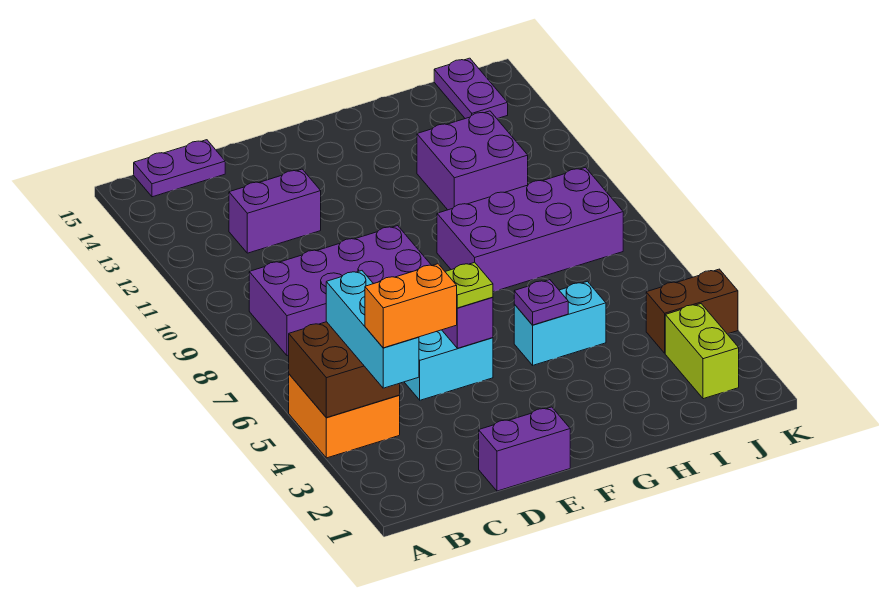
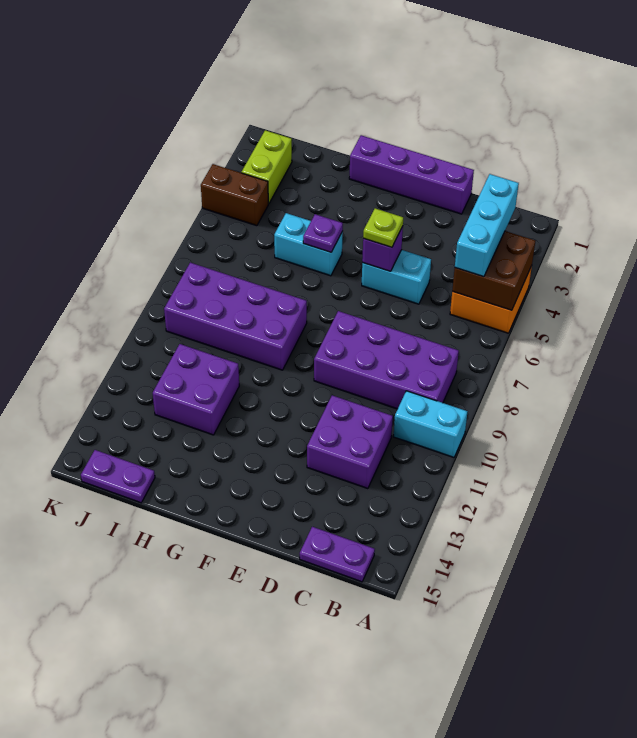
none -> cyan 1x2 brick [394,391,467,457]
orange 1x2 brick [365,264,457,348] -> none
purple 1x2 brick [229,169,321,253] -> purple 2x2 brick [307,395,393,489]
purple 1x2 brick [479,407,570,491] -> purple 1x4 brick [349,135,474,214]
purple 1x2 plate [434,58,508,119] -> purple 1x2 plate turned to [81,450,155,503]

